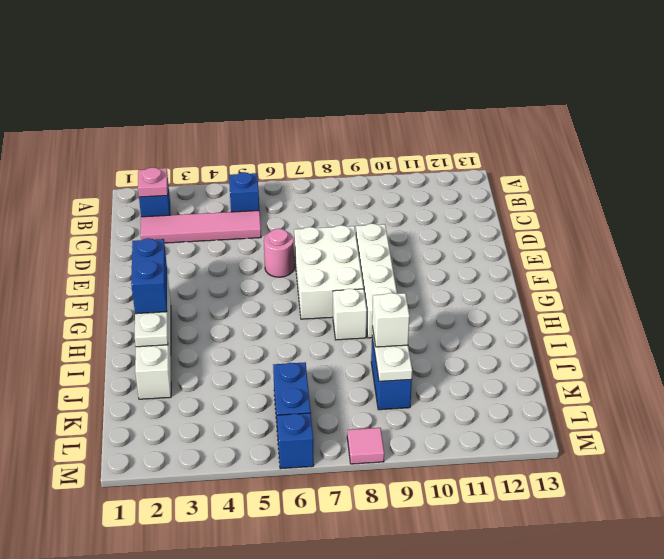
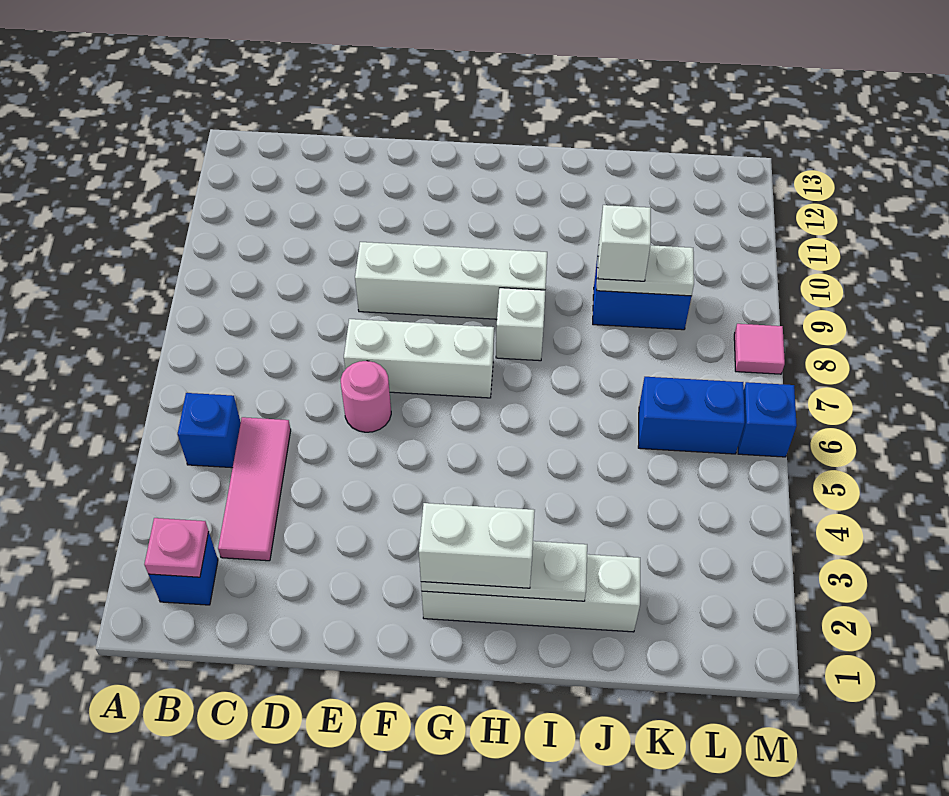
pink 1x4 tile [141,211,261,243] -> pink 1x3 tile [218,417,291,561]
white 2x3 brick [294,225,364,319] -> white 1x3 brick [344,319,494,398]
blue 1x2 brick [131,238,167,314] -> white 1x2 brick [419,503,535,588]

